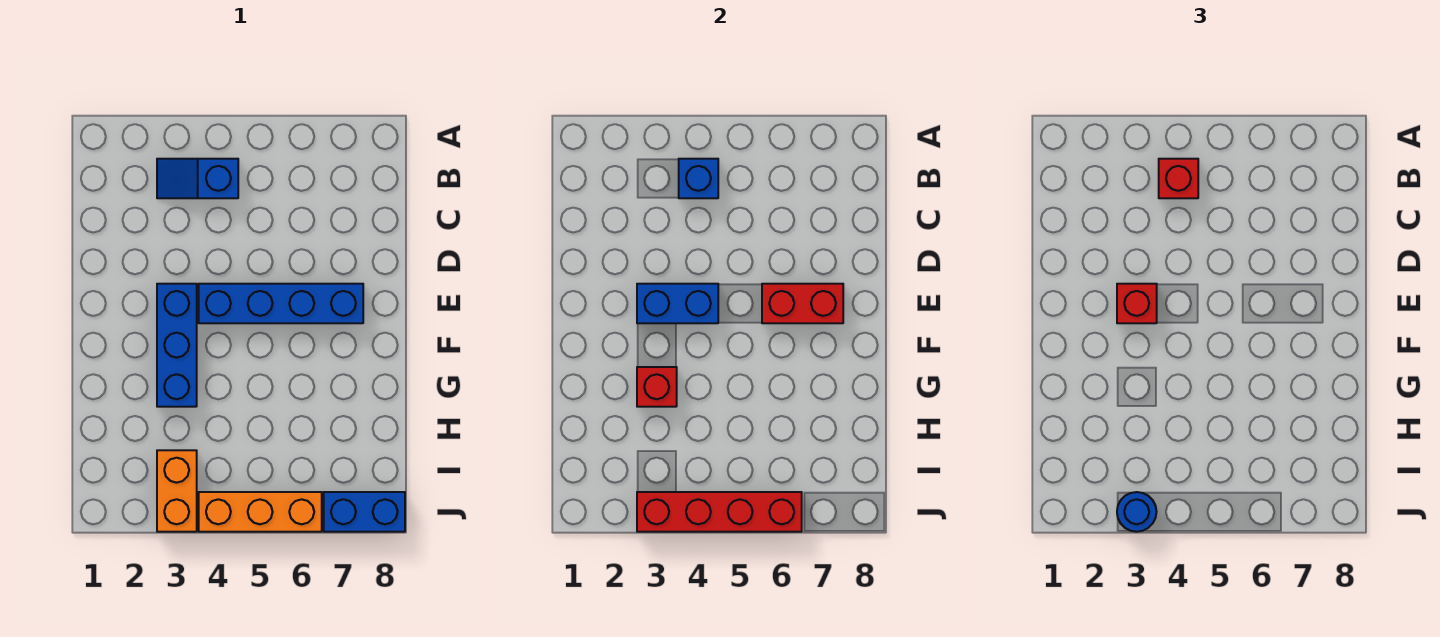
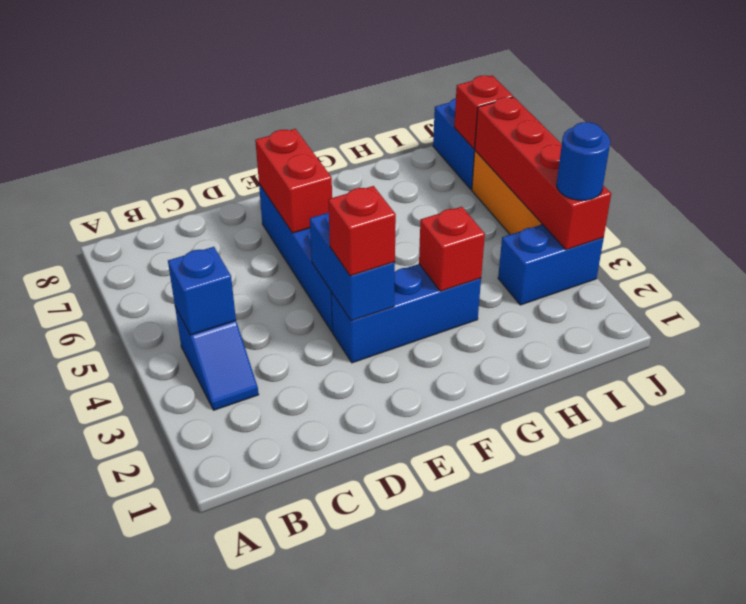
red 1x1 brick [1159,159,1198,198] -> red 1x1 brick moved to [454,75,513,149]
orange 1x2 brick [157,450,197,532] -> blue 1x2 brick [498,224,604,305]

